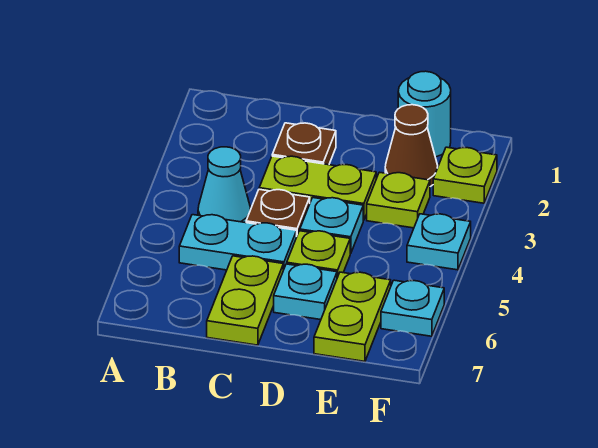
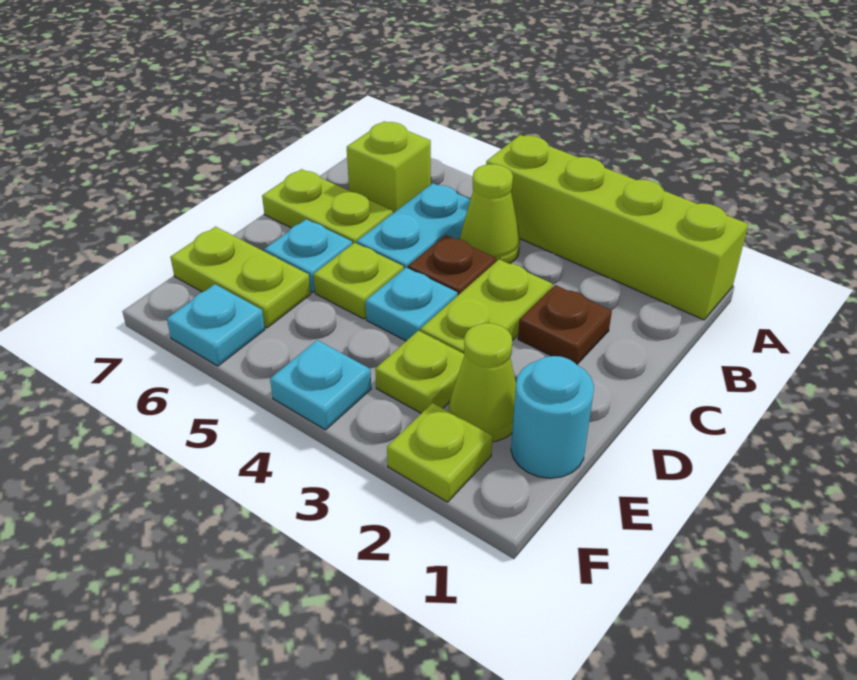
none -> lime 1x4 brick [486,135,748,320]
cyan 1x1 cone [198,147,251,223] -> lime 1x1 cone [460,164,520,264]
none -> lime 1x1 brick [347,121,431,213]
brown 1x1 cone [385,105,438,187] -> lime 1x1 cone [449,323,516,442]

